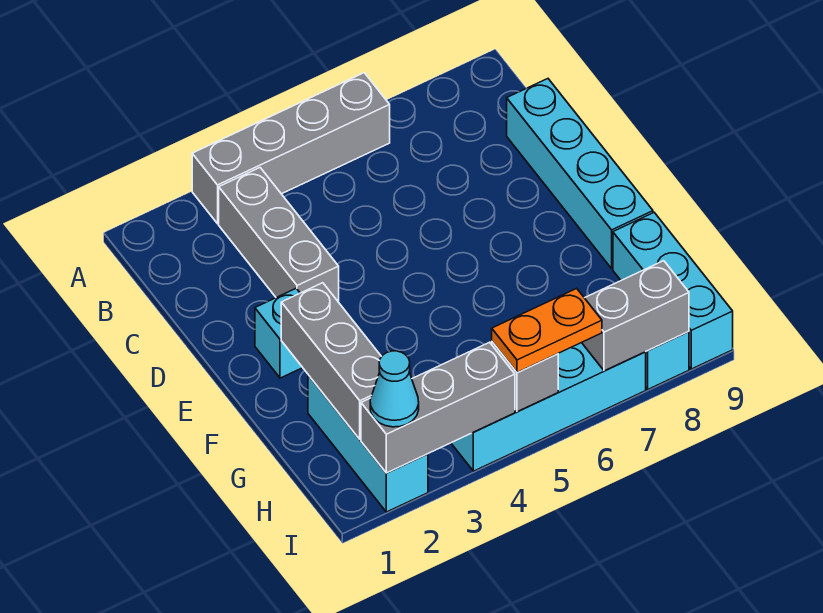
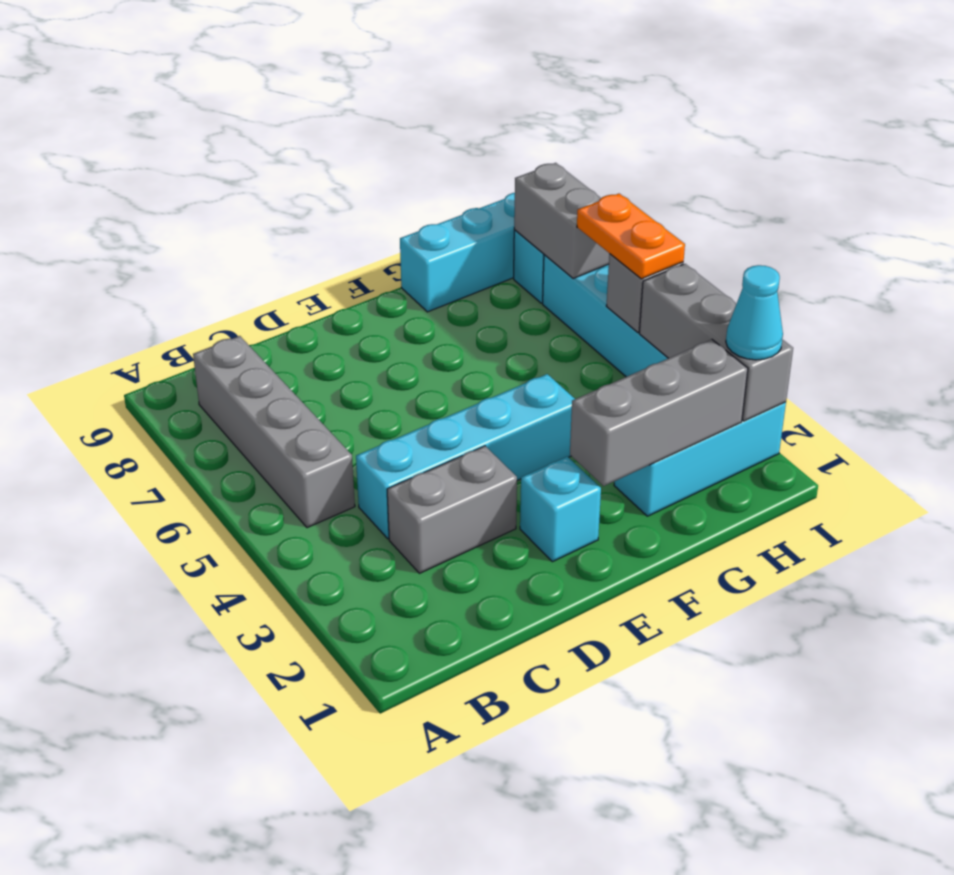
grey 1x4 brick [192,73,390,224] -> grey 1x4 brick moved to [193,336,355,528]
grey 1x3 brick [219,168,339,302] -> grey 1x2 brick [387,446,517,573]
cyan 1x4 brick [507,79,653,268] -> cyan 1x4 brick moved to [356,374,575,539]

